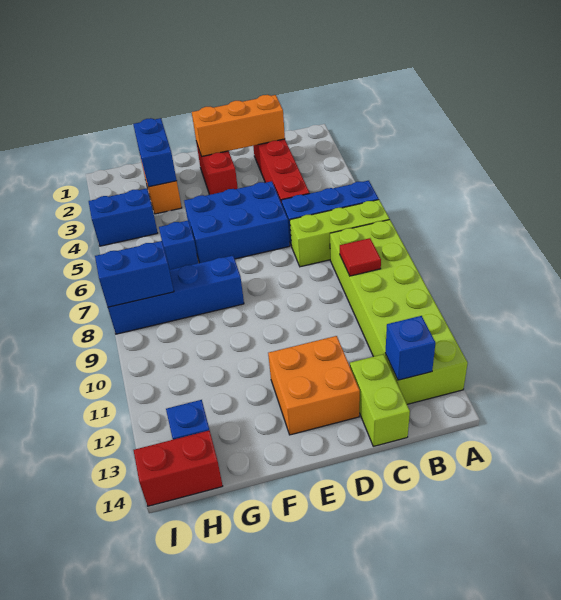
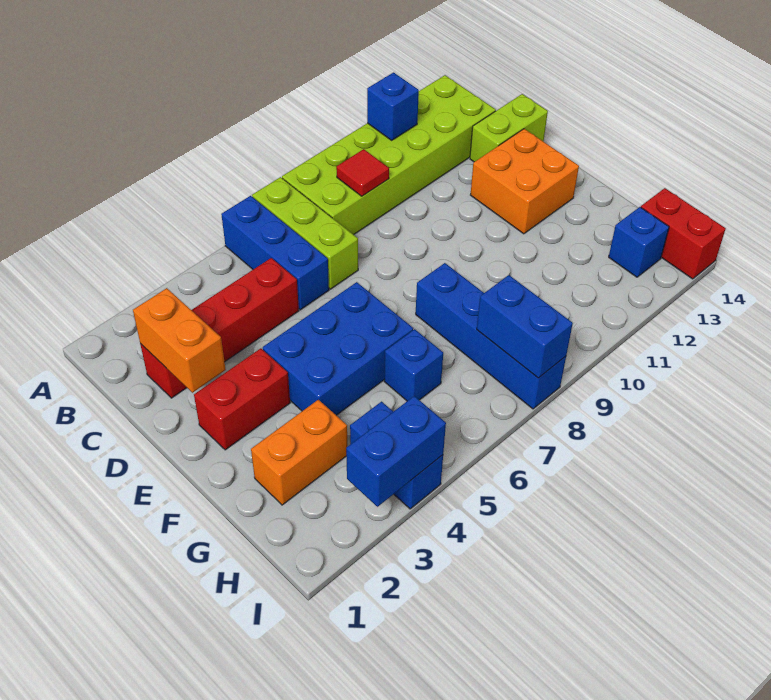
blue 1x1 brick [385,316,435,380] -> blue 1x1 brick moved to [367,72,419,140]
orange 1x3 brick [192,95,285,156] -> orange 1x2 brick [133,288,226,393]
blue 2x3 brick [184,181,290,263] -> blue 2x3 brick turned to [263,282,413,415]
blue 1x2 brick [133,118,177,187] -> blue 1x2 brick moved to [346,396,446,507]

